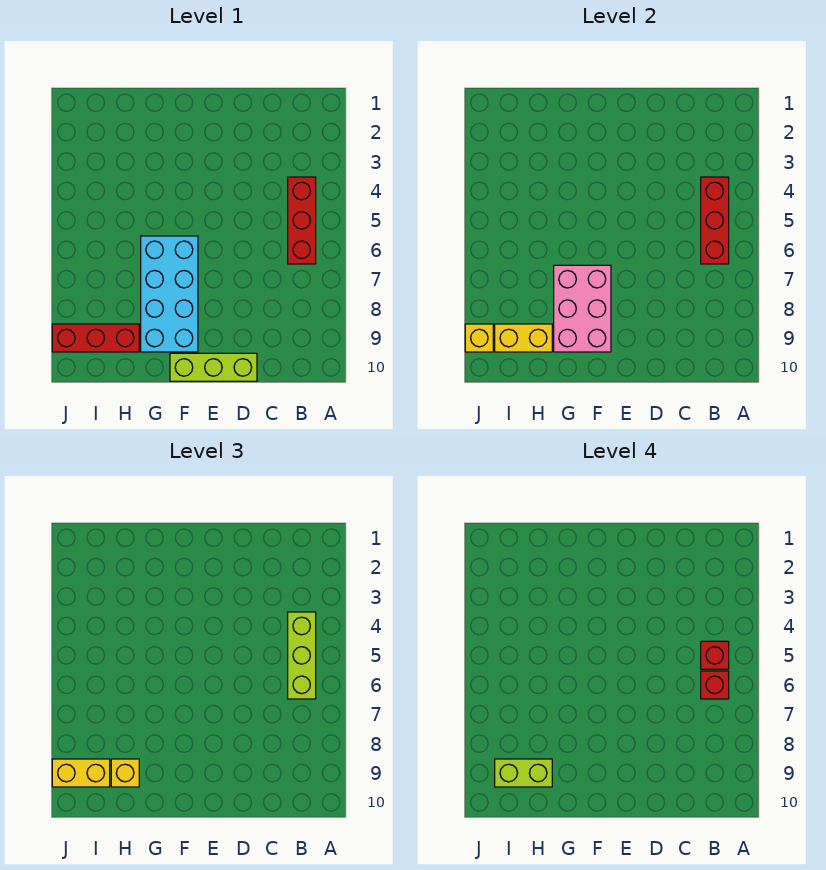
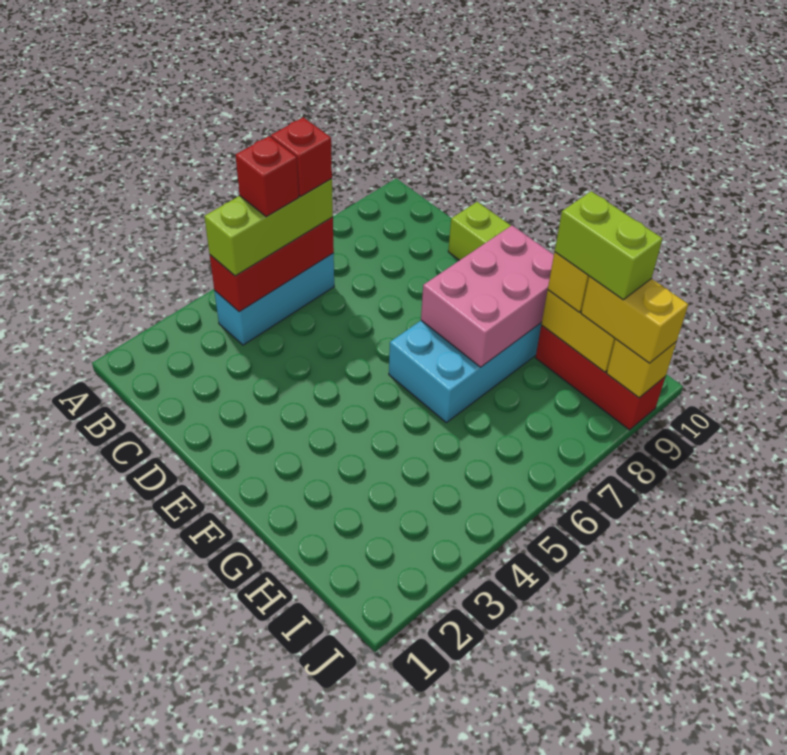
red 1x3 brick [288,177,316,264] -> cyan 1x3 brick [214,253,334,345]

